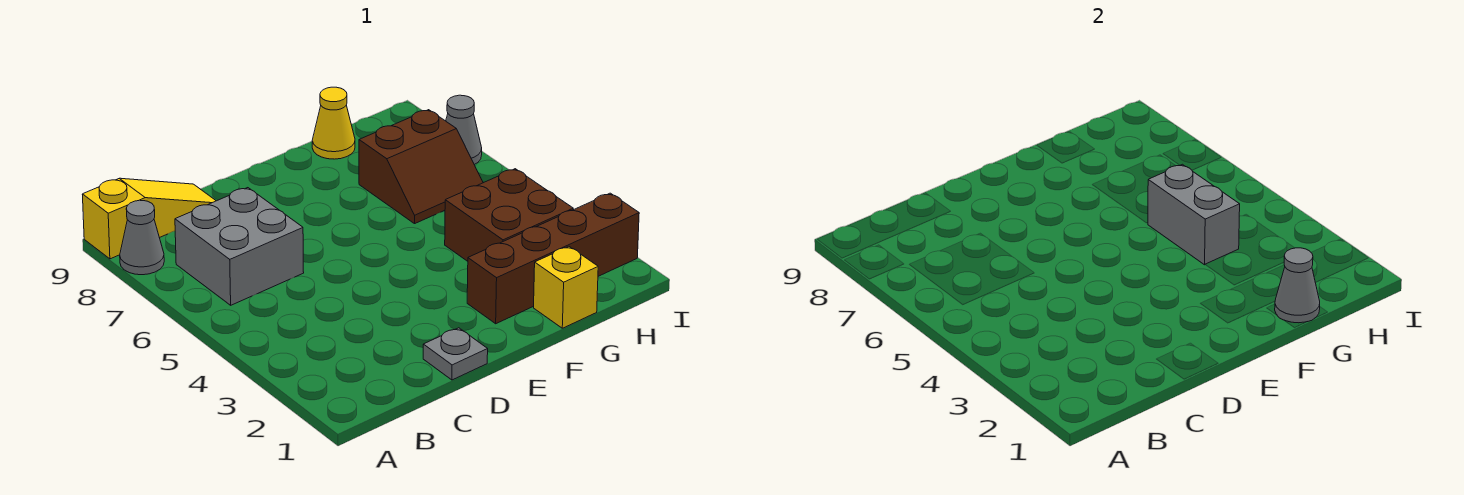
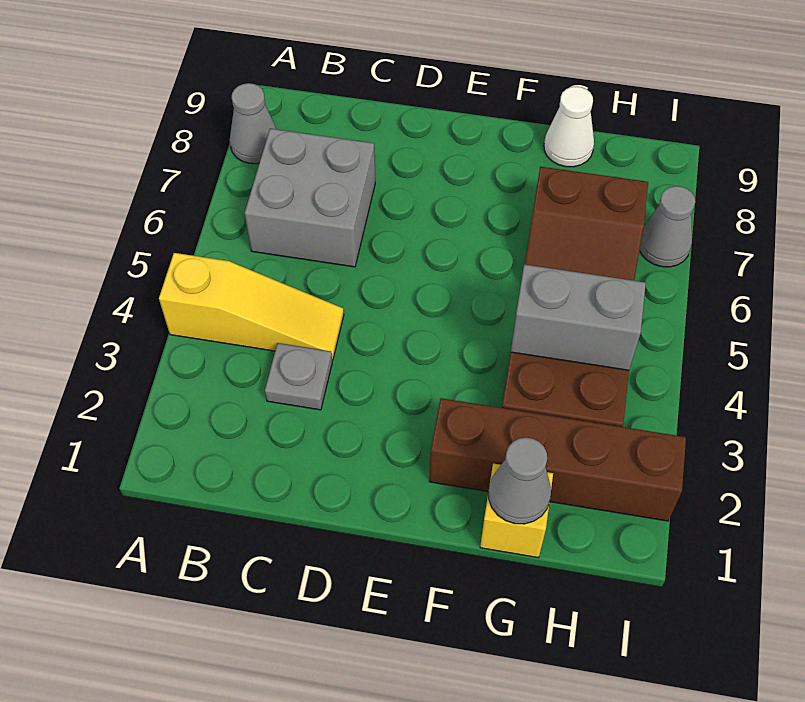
yellow 1x3 slope [82,178,216,259] -> yellow 1x3 slope moved to [159,253,344,360]
grey 1x1 plate [423,328,488,380] -> grey 1x1 plate moved to [265,343,332,410]
grey 1x2 brick [1148,164,1240,265] -> grey 1x2 brick turned to [511,264,646,370]
yellow 1x1 cone [312,87,355,159] -> white 1x1 cone [544,87,594,167]

